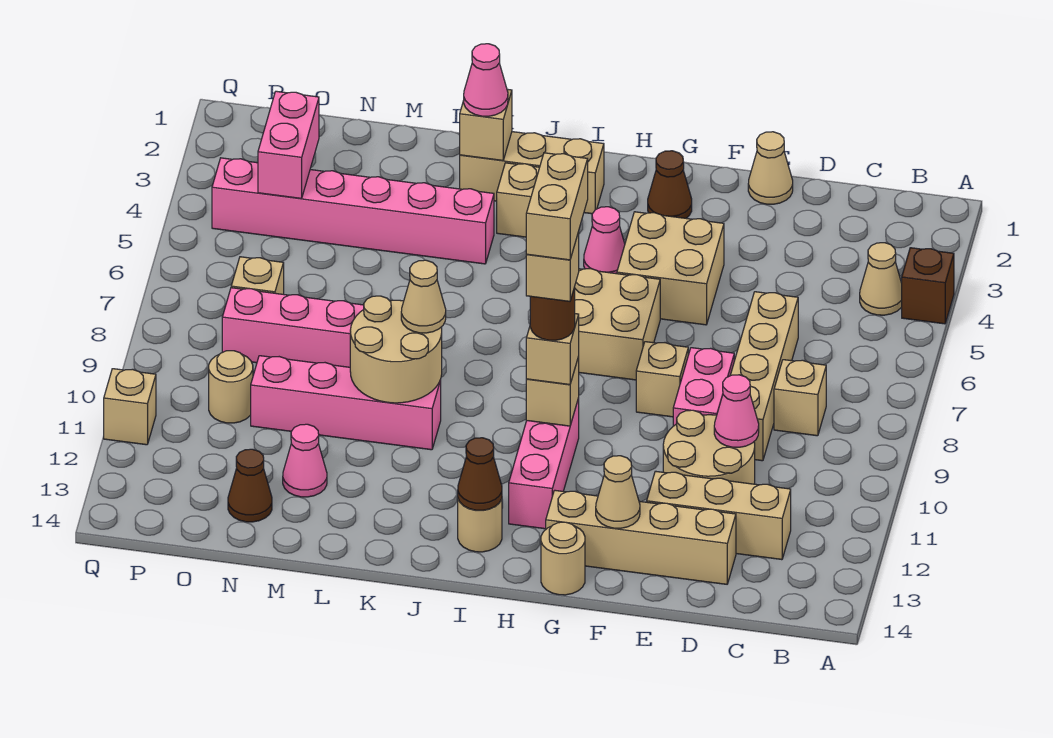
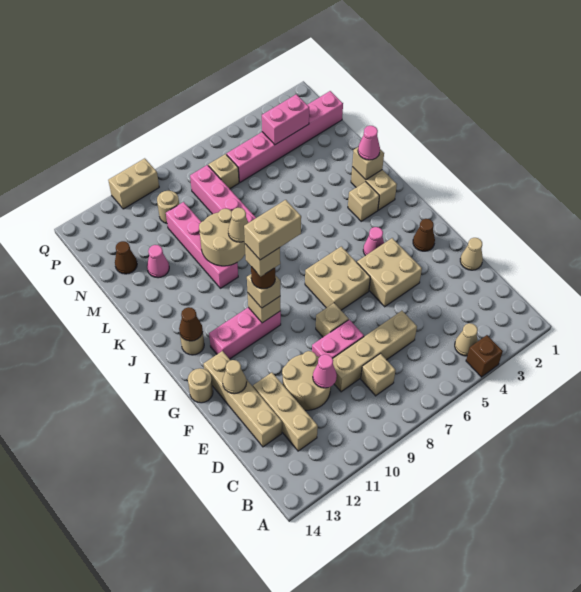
tan 1x3 brick [460,132,604,214] -> tan 1x2 brick [351,167,397,210]
pink 1x6 brick [212,158,494,264] -> pink 1x6 brick turned to [227,91,343,182]
tan 1x1 brick [104,369,156,445] -> tan 1x2 brick [108,158,159,209]

